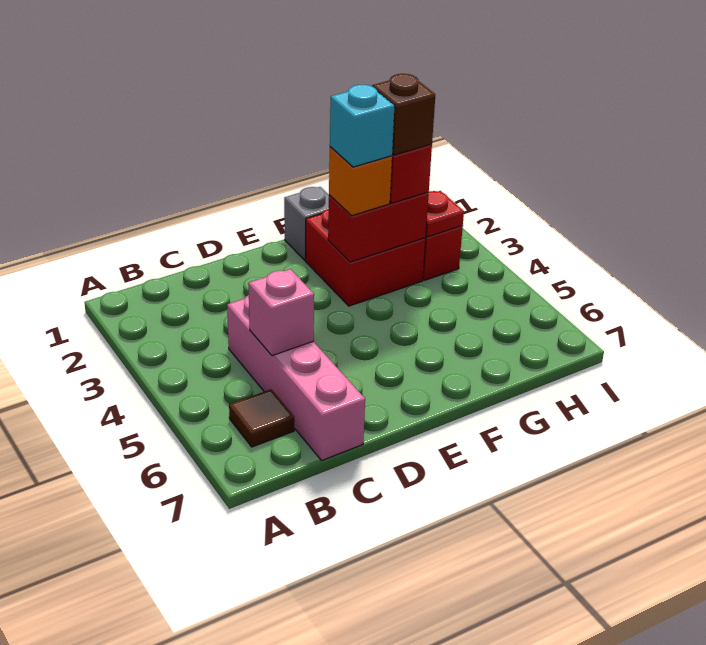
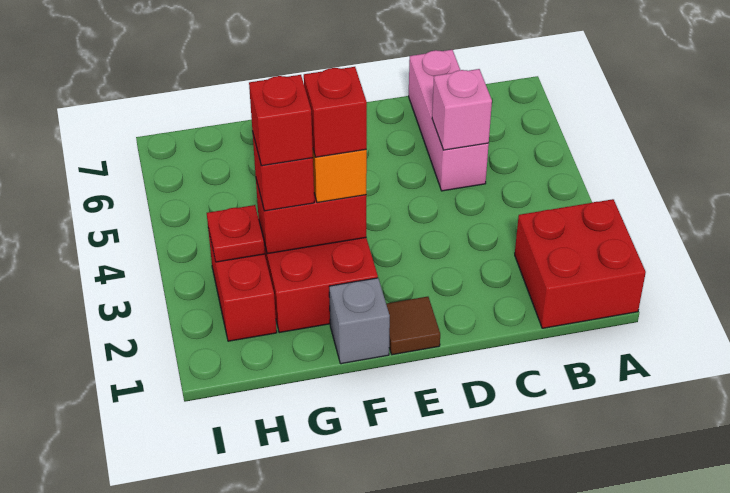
none -> red 2x2 brick [515,199,646,328]
brown 1x1 tile [229,389,294,447] -> brown 1x1 tile moved to [386,297,440,355]
pink 1x4 brick [227,295,365,461] -> pink 1x3 brick [409,50,489,191]
cyan 1x1 brick [330,85,395,167] -> red 1x1 brick [304,67,367,157]
brown 1x1 brick [372,74,435,155] -> red 1x1 brick [249,75,313,166]

